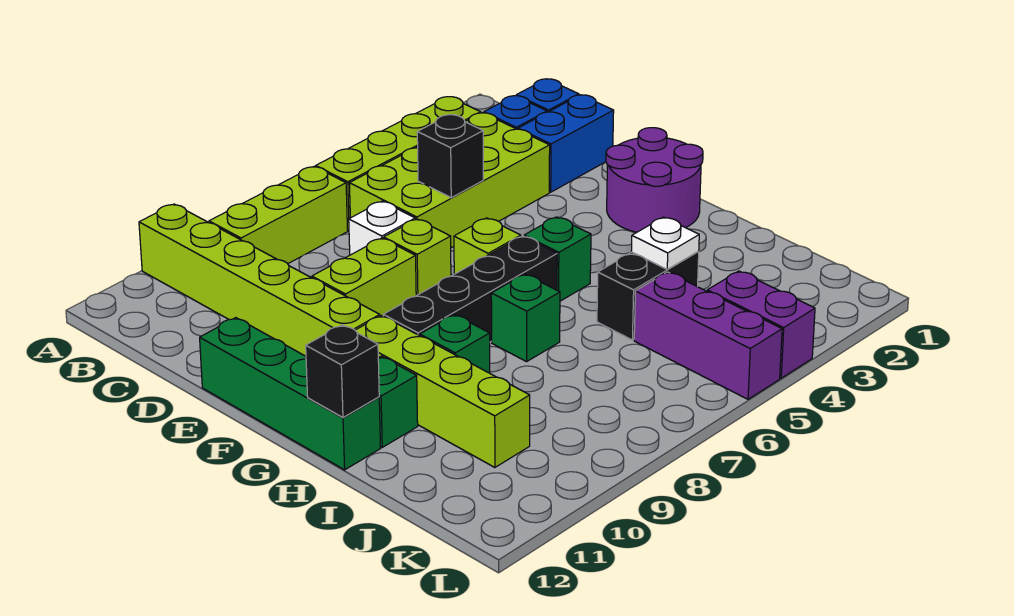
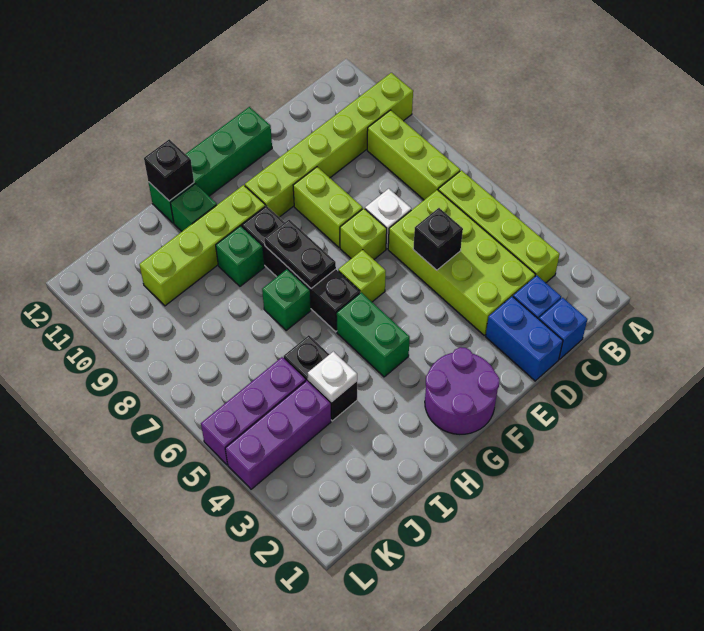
green 1x1 brick [524,217,591,301] -> green 1x2 brick [337,293,410,377]
none -> black 1x2 plate [264,220,336,288]
purple 1x2 brick [707,271,815,378] -> purple 1x3 brick [225,381,331,489]

